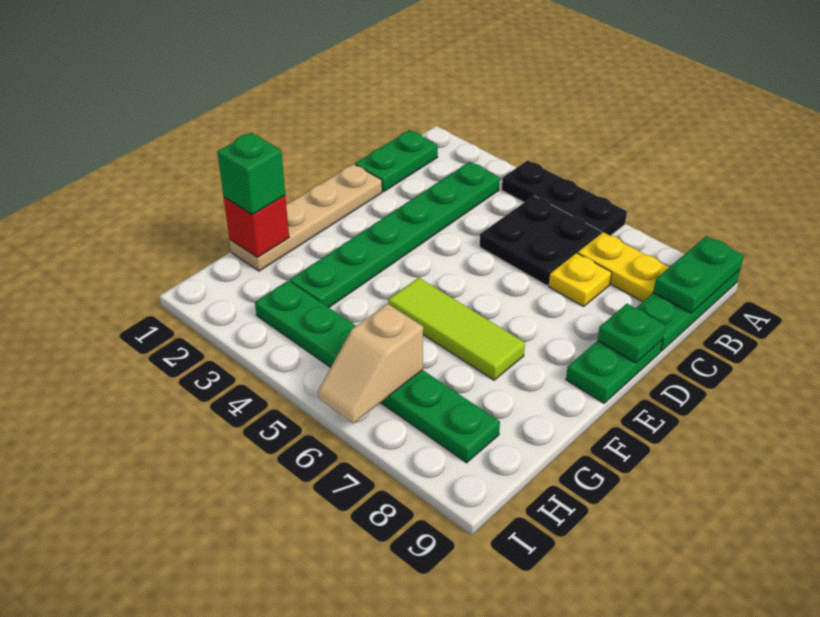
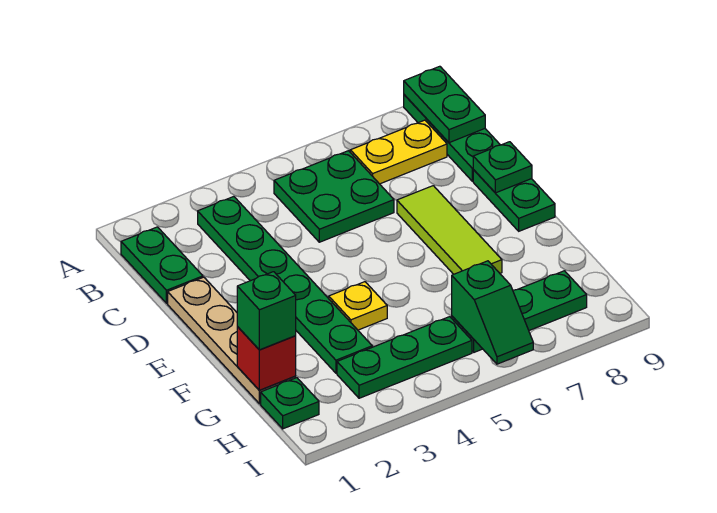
black 1x3 plate [502,161,627,236] -> none
black 2x2 plate [479,196,601,286] -> green 2x2 plate [274,151,394,242]
yellow 1x1 plate [549,253,612,307] -> yellow 1x1 plate moved to [329,282,387,330]
lime 1x3 tile [388,278,525,380] -> lime 1x3 tile turned to [397,186,502,274]
none -> green 1x1 plate [261,378,319,429]
tan 1x2 slope [318,304,423,423] -> green 1x2 slope [452,261,533,364]

